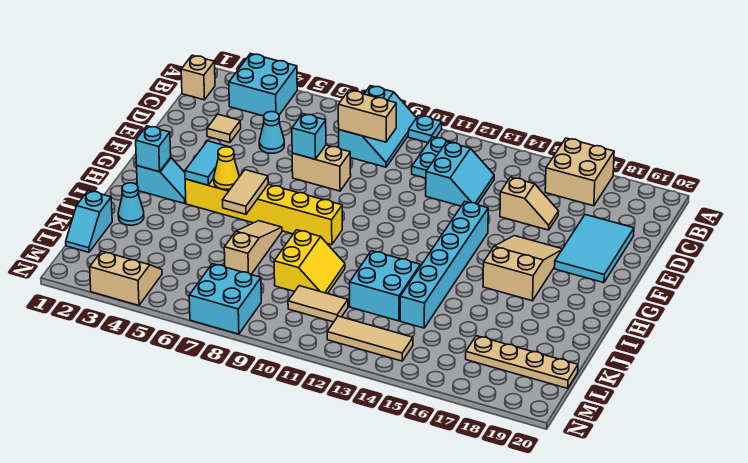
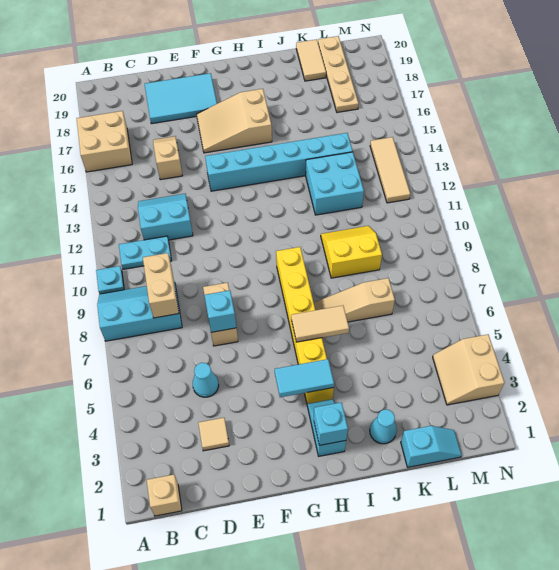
cyan 2x2 brick [229,54,297,116] -> none
yellow 1x1 cone [214,147,239,190] -> none
tan 1x2 tile [288,286,348,322] -> tan 1x2 tile moved to [296,39,326,81]
cyan 2x2 brick [189,264,261,334] -> none

